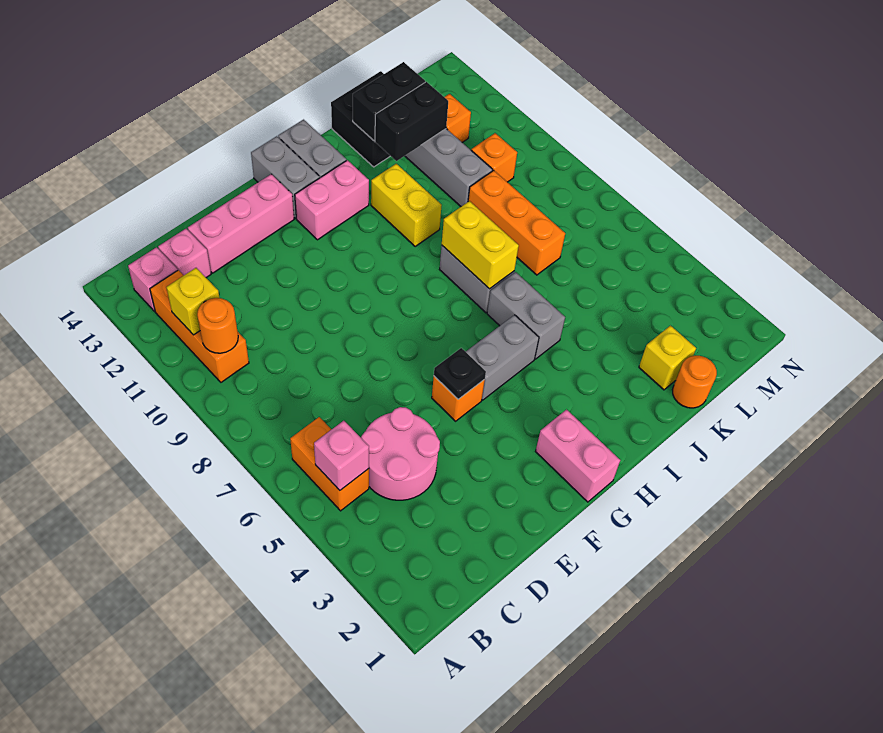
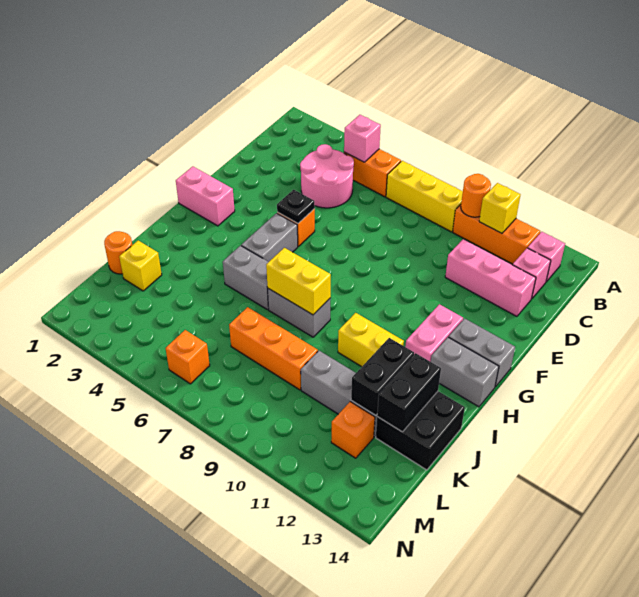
none -> yellow 1x3 brick [386,161,463,232]
pink 1x3 brick [188,174,294,273] -> pink 1x3 brick turned to [445,239,536,316]
orange 1x1 brick [471,133,517,182] -> orange 1x1 brick moved to [166,330,210,384]

